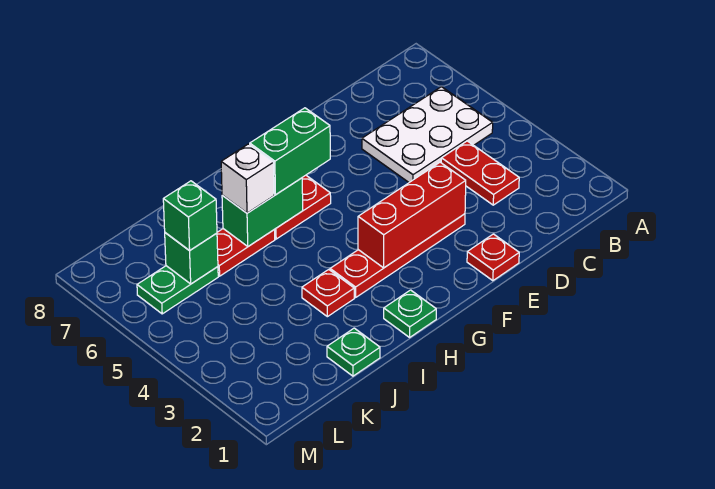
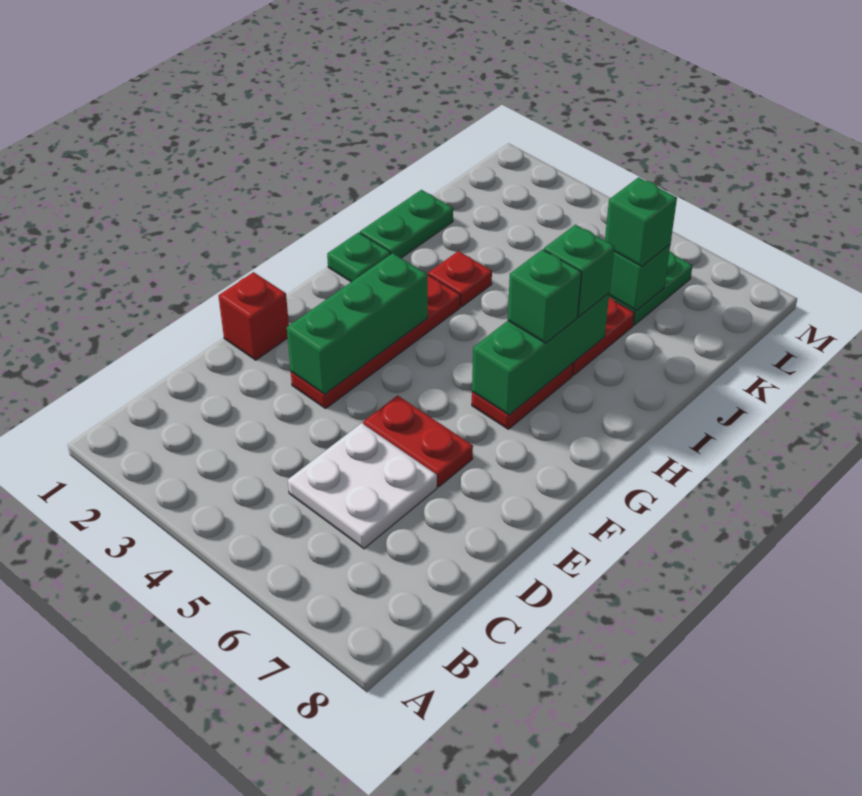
white 2x3 plate [362,87,493,182] -> white 2x2 plate [288,423,437,549]
red 1x2 plate [441,141,519,205] -> red 1x2 plate moved to [363,395,473,487]
red 1x1 plate [467,234,519,281] -> red 1x1 brick [219,272,289,360]
red 1x3 brick [358,162,466,268] -> green 1x3 brick [287,253,428,394]
green 1x2 brick [250,108,330,195] -> green 1x1 brick [508,249,581,343]
green 1x2 brick [222,178,303,246] -> green 1x3 brick [472,293,609,415]
white 1x1 brick [221,144,274,213] -> green 1x1 brick [544,225,614,317]
green 1x1 plate [327,328,380,376] -> green 1x2 plate [360,190,453,258]

